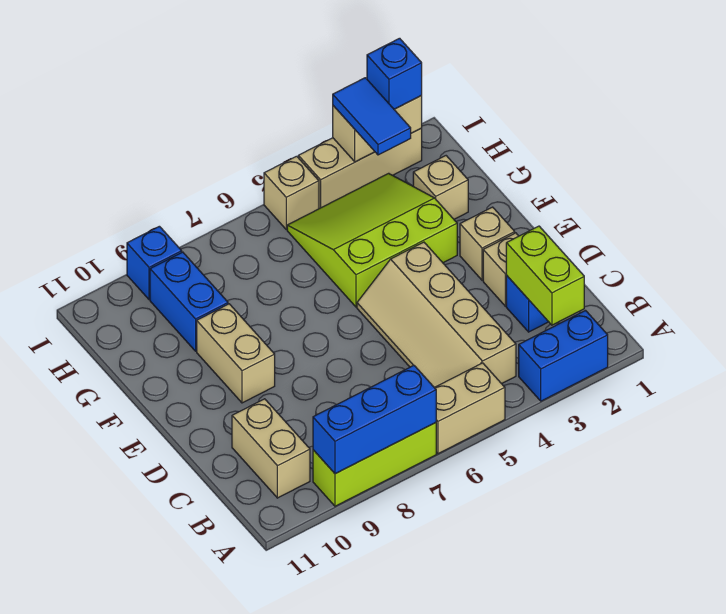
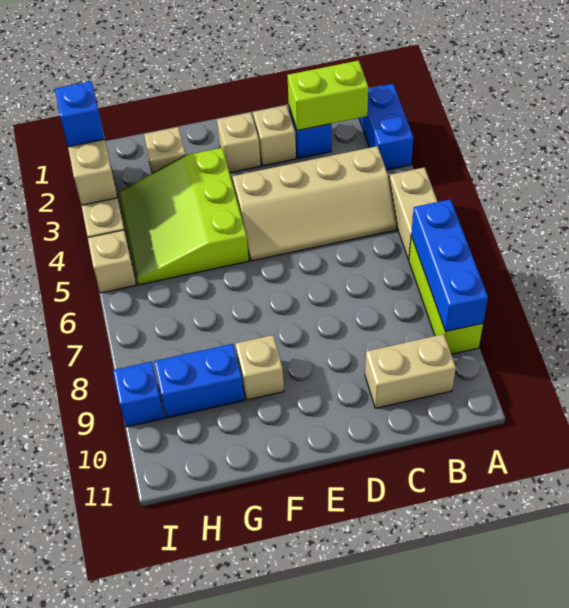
tan 1x2 brick [197,304,275,403] -> tan 1x1 brick [235,335,284,400]
blue 1x2 tile [333,78,411,155] -> none

